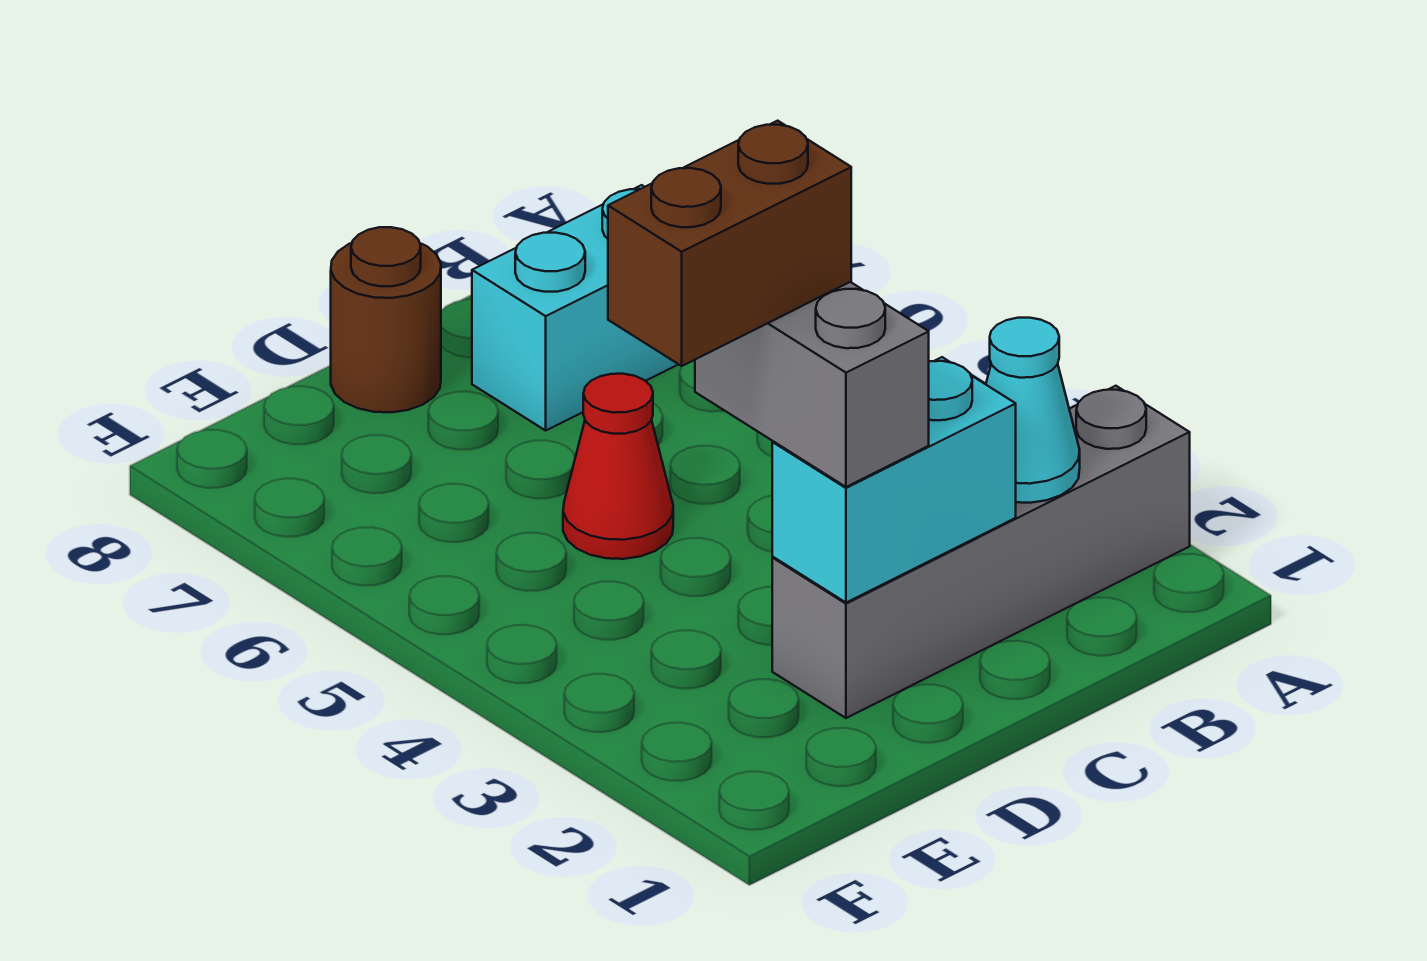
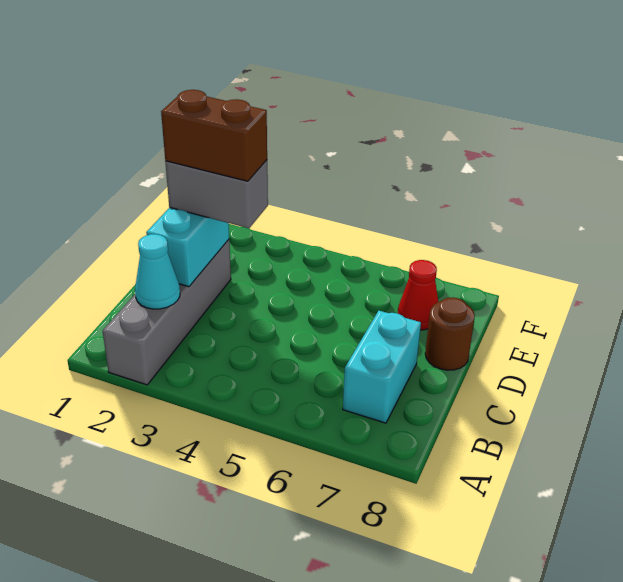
brown 1x2 brick [608,121,851,366] -> brown 1x2 brick turned to [161,90,267,181]
red 1x1 cone [563,374,673,559] -> red 1x1 cone moved to [398,260,438,330]

